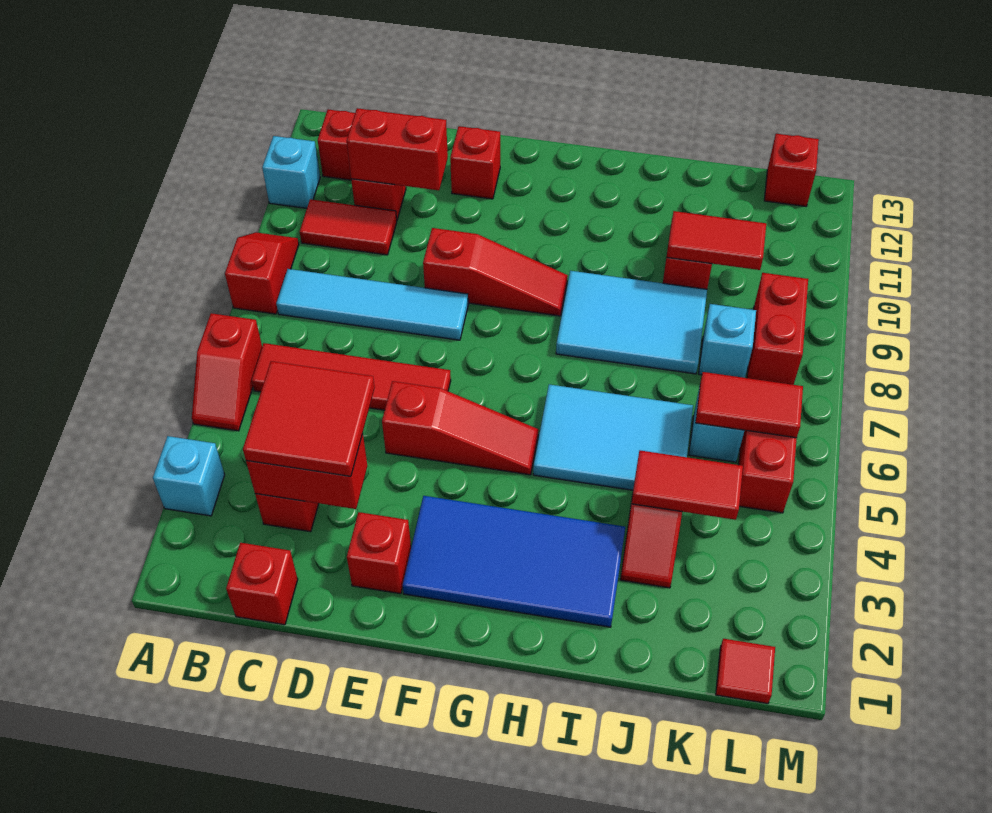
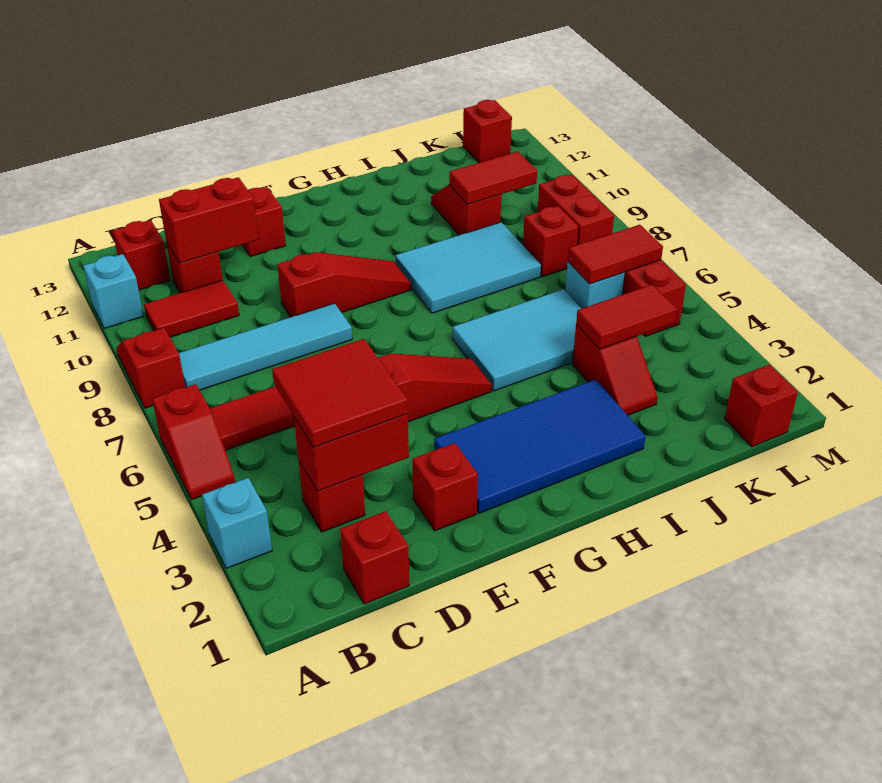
cyan 1x1 brick [699,304,756,378] -> red 1x1 brick [523,206,579,277]
red 1x1 tile [716,639,775,704] -> red 1x1 brick [725,365,798,447]

